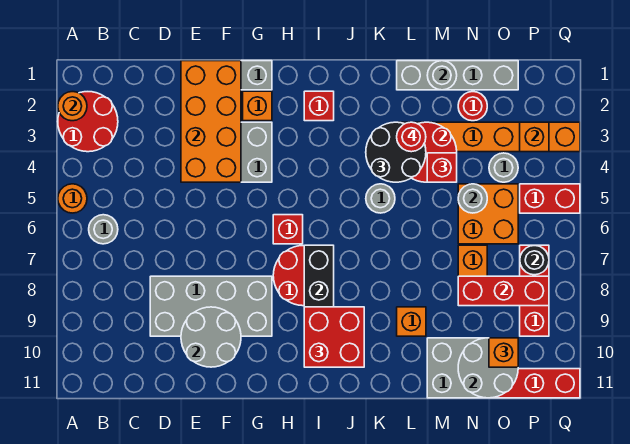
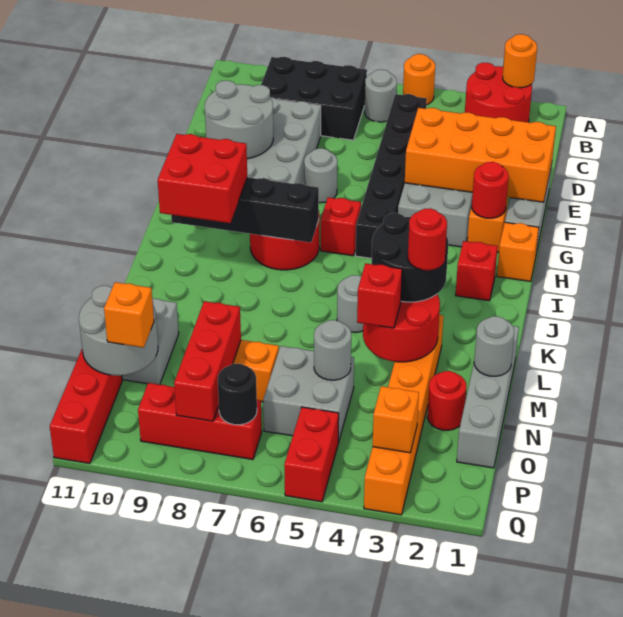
none -> black 2x3 brick [261,57,367,140]
none -> black 1x6 brick [355,94,427,258]
none -> red 1x1 round brick [472,162,509,218]
orange 1x1 brick [397,307,426,336] -> orange 1x1 brick moved to [497,222,539,282]
orange 2x2 brick [458,184,518,244] -> grey 2x2 brick [263,346,354,443]
grey 1x1 round brick [489,153,518,182] -> grey 1x1 round brick moved to [304,148,337,203]

